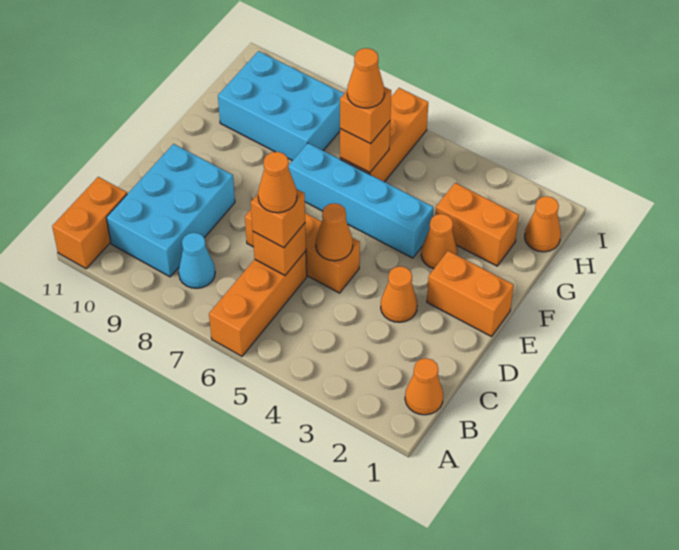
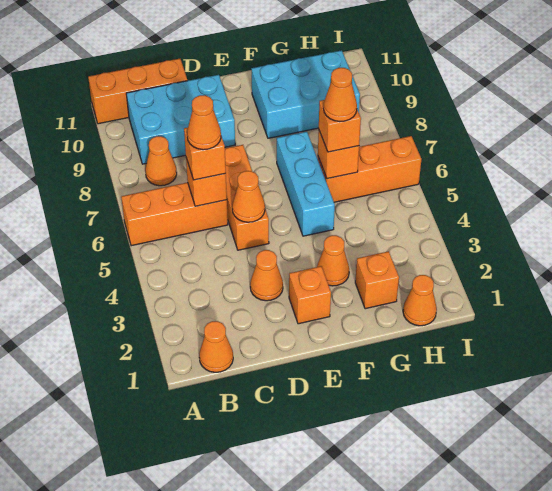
orange 1x2 brick [52,177,127,269] -> orange 1x3 brick [88,59,187,124]
cyan 1x1 cone [178,233,215,288] -> orange 1x1 cone [145,136,177,186]
orange 1x2 brick [427,251,514,337] -> orange 1x1 brick [289,266,331,324]
cyan 1x4 brick [289,143,433,258] -> cyan 1x3 brick [277,132,335,236]
orange 1x2 brick [435,183,519,266] -> orange 1x1 brick [355,251,399,309]
cyan 2x3 brick [218,51,344,161] -> cyan 2x3 brick turned to [251,50,360,138]

